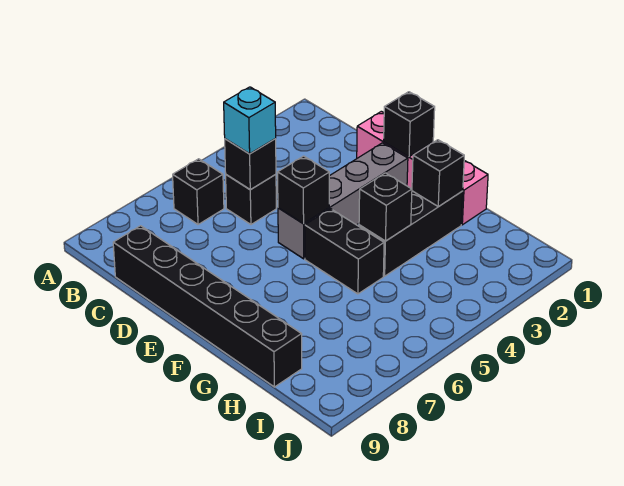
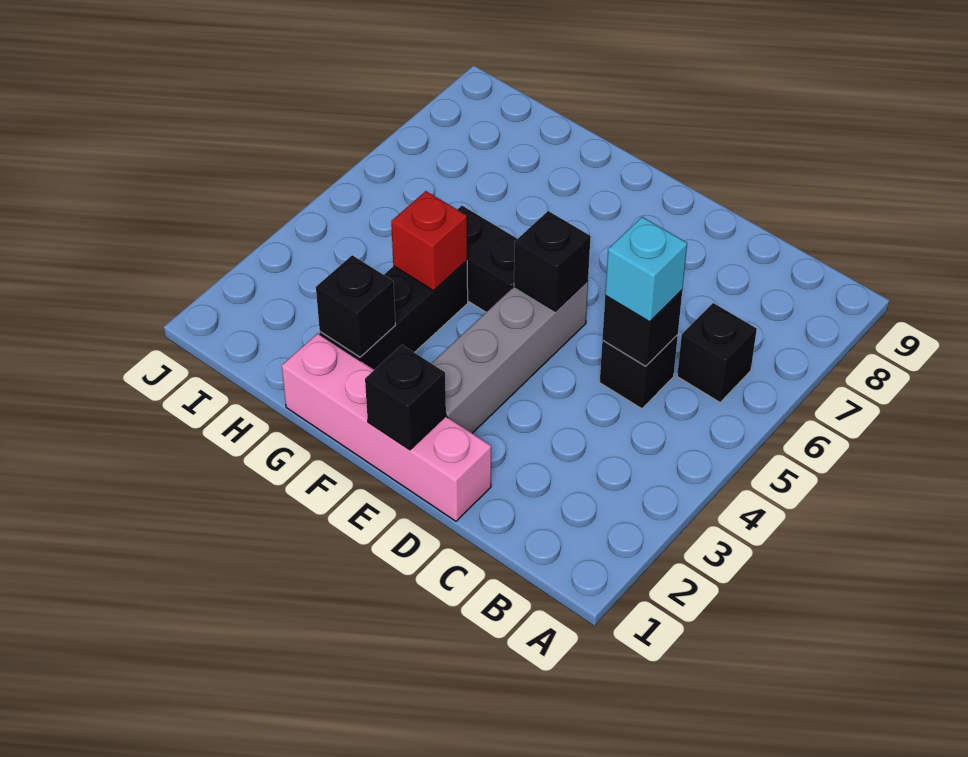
black 1x6 brick [113,226,302,387] -> none
black 1x1 brick [359,173,412,241] -> red 1x1 brick [391,191,467,291]

